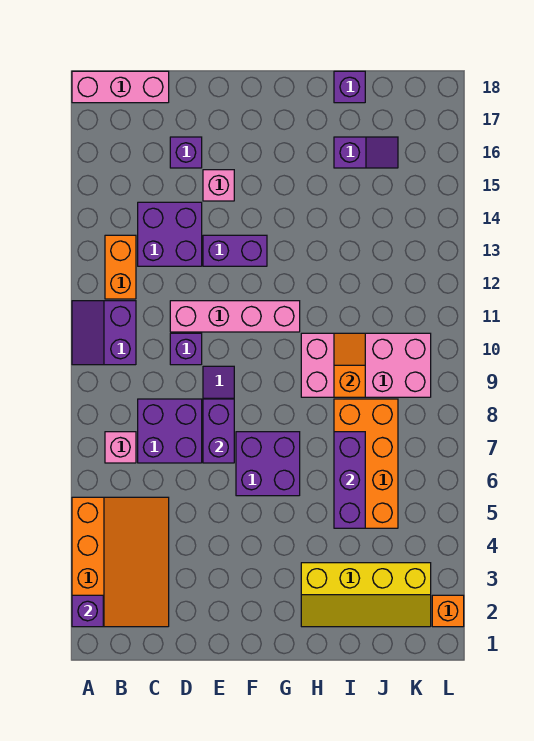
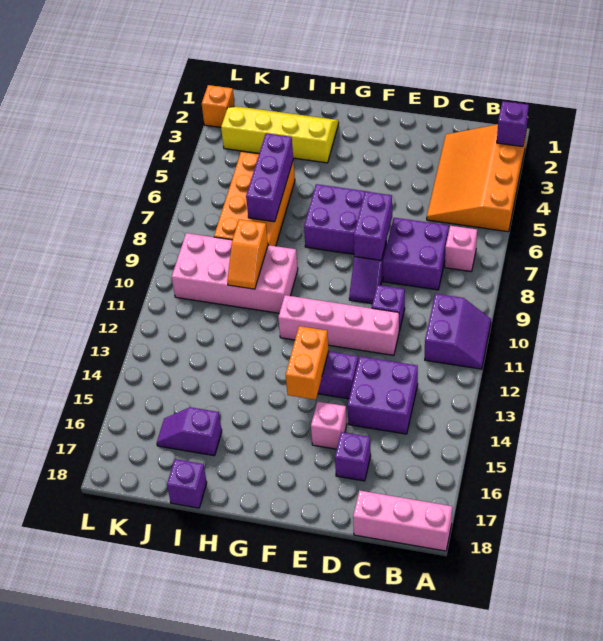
orange 1x2 brick [105,235,136,299] -> orange 1x2 brick moved to [286,326,328,400]

